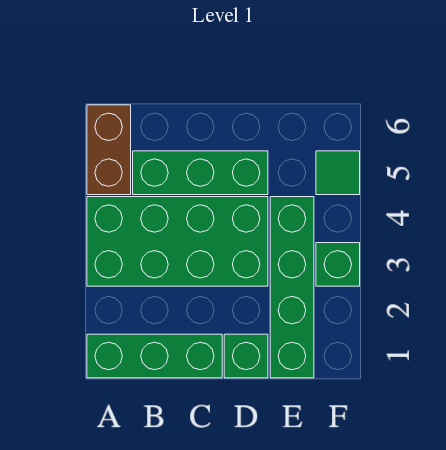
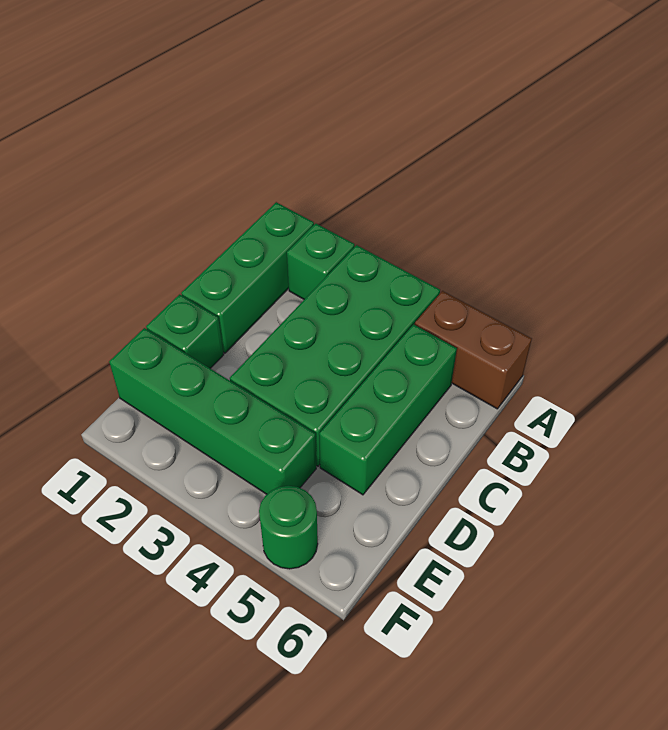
green 1x1 brick [316,243,360,286] -> green 1x1 brick moved to [287,223,355,299]
green 1x1 tile [316,151,360,195] -> green 1x1 round brick [259,486,318,569]

